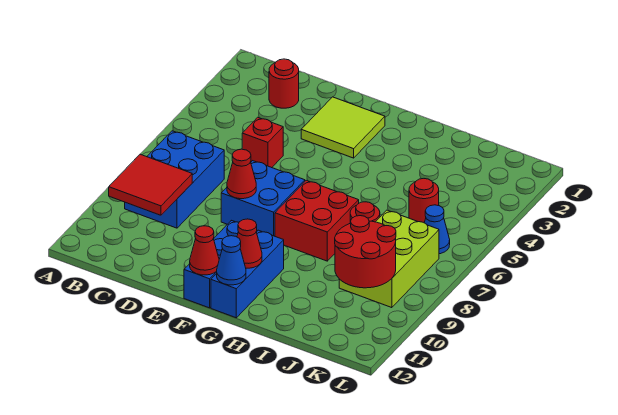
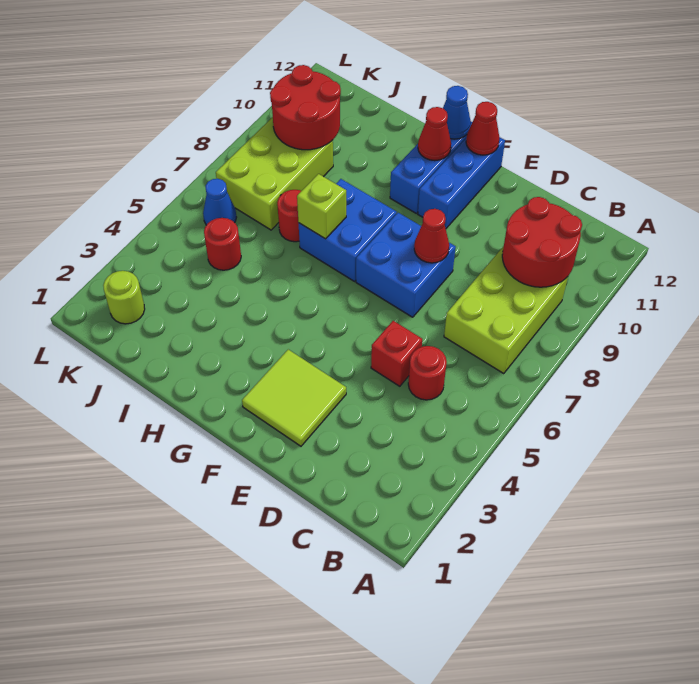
blue 2x3 brick [125,131,224,228] -> lime 2x3 brick [444,246,568,374]
red 2x2 tile [109,154,192,215] -> red 2x2 round brick [502,197,582,287]
red 1x1 round brick [269,59,299,108] -> red 1x1 round brick moved to [408,346,447,400]
red 2x2 brick [275,180,359,261] -> blue 2x2 brick [299,179,397,281]
none -> lime 1x1 brick [297,174,346,239]
none -> lime 1x1 round brick [103,271,145,324]

